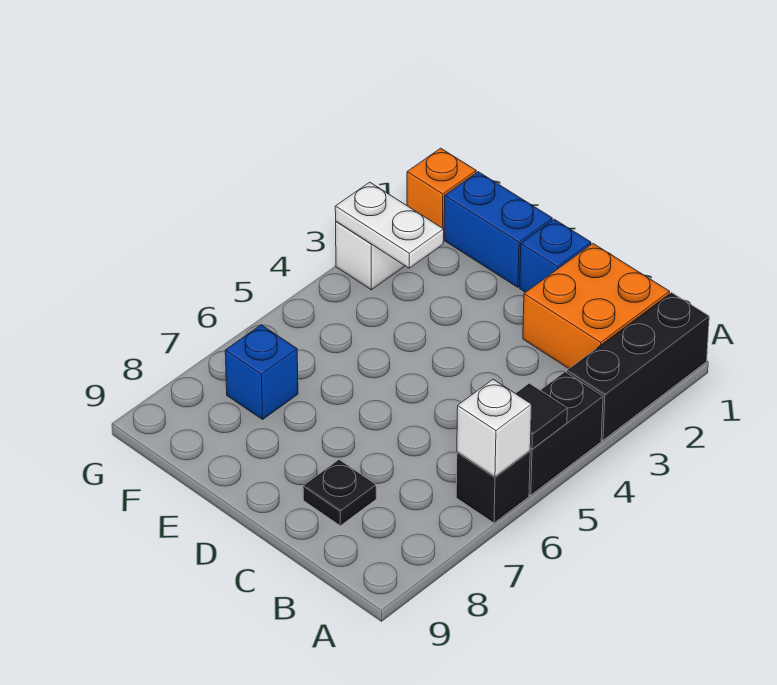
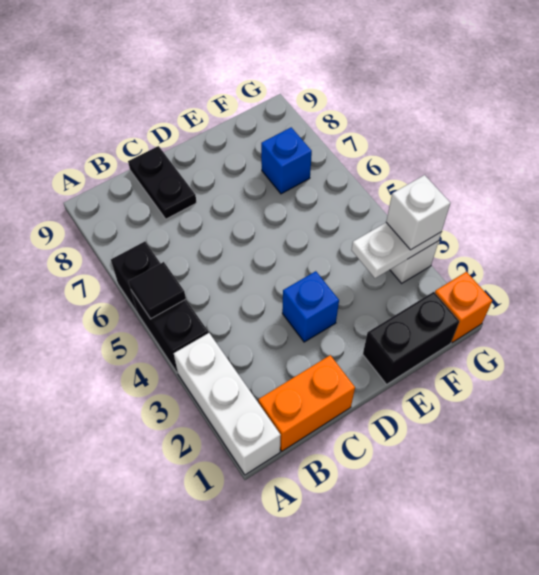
black 1x3 brick [567,293,709,440] -> white 1x3 brick [174,333,281,475]
white 1x1 brick [457,379,532,477] -> white 1x1 brick moved to [386,175,450,250]
orange 2x2 brick [523,244,670,368] -> orange 1x2 brick [258,355,355,451]
black 1x1 plate [303,460,376,526] -> black 1x2 plate [128,146,197,219]
blue 1x1 brick [520,219,591,292] -> blue 1x1 brick moved to [282,271,339,342]
blue 1x2 brick [444,172,552,287] -> black 1x2 brick [363,292,459,384]

